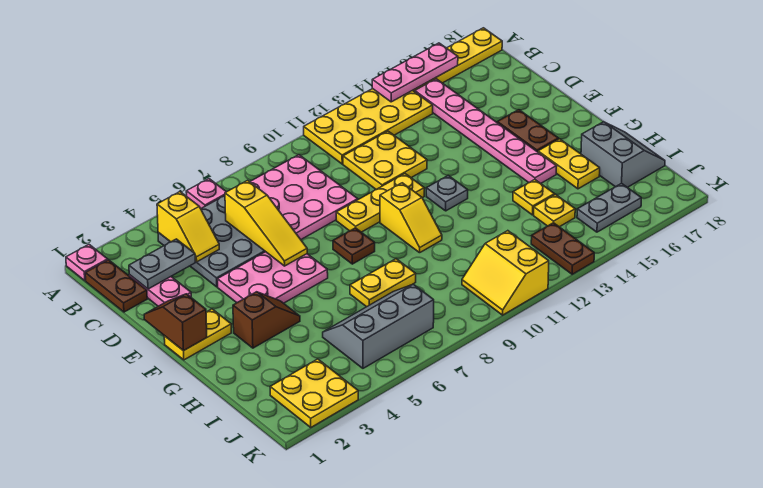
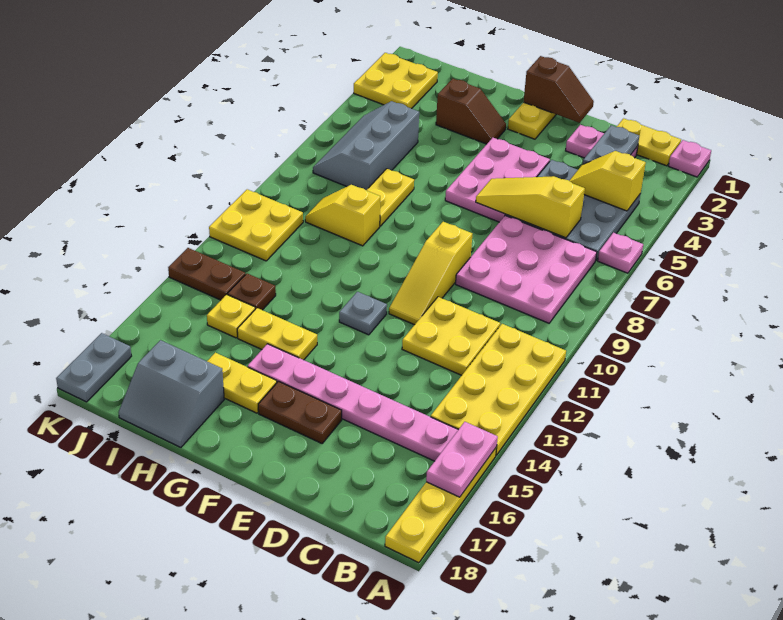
pink 1x3 plate [372,43,458,102] -> pink 1x2 plate [426,422,498,497]
brown 1x2 plate [85,260,147,312] -> yellow 1x2 plate [617,118,681,166]
yellow 1x3 plate [336,174,424,232] -> yellow 1x3 slope [389,222,472,325]
brown 1x1 plate [333,228,375,264] -> brown 1x1 plate moved to [228,274,276,310]
yellow 1x2 slope [380,183,442,253] -> yellow 1x2 slope moved to [305,185,380,246]
brown 1x2 slope [233,292,300,348] -> brown 1x2 slope turned to [436,79,506,144]
yellow 1x1 plate [513,180,554,215] -> yellow 1x2 plate [237,308,317,360]
grey 2x3 slope [323,284,434,368] -> grey 2x3 slope turned to [313,101,419,190]
yellow 2x2 slope [462,231,549,315] -> yellow 2x2 plate [209,189,303,261]
grey 1x2 plate [577,183,641,232] -> grey 1x2 plate moved to [56,333,131,402]

